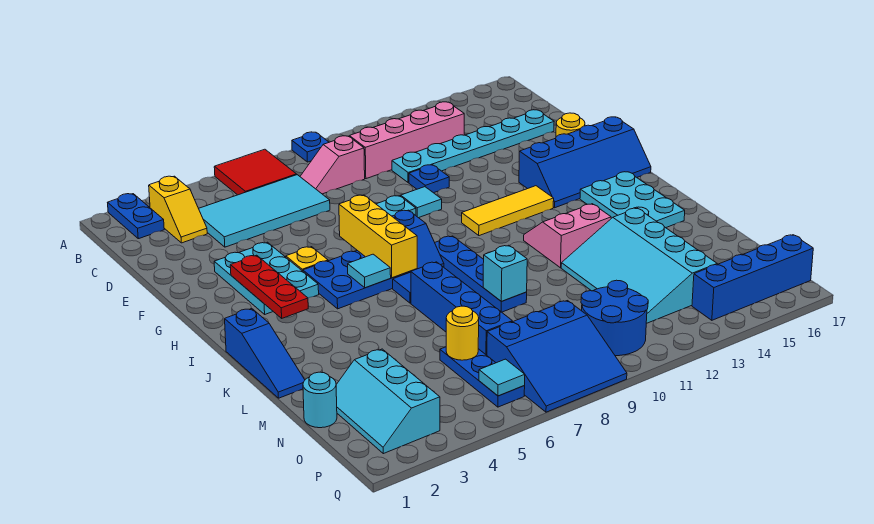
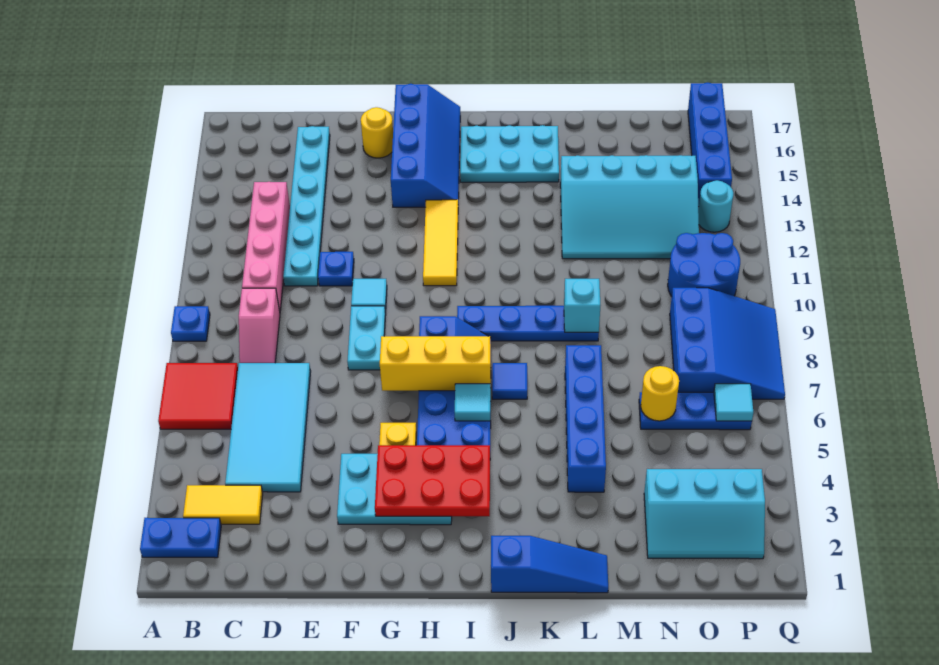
yellow 1x2 slope [149,176,207,243] -> yellow 1x2 tile [183,485,263,524]
red 1x3 plate [230,255,308,318] -> red 2x3 plate [375,445,490,516]
pink 2x2 slope [524,204,611,268] -> none
blue 1x4 brick [411,262,512,355] -> blue 1x4 brick turned to [565,345,606,492]
cyan 1x1 round brick [303,372,337,428] -> cyan 1x1 round brick moved to [698,180,733,232]

